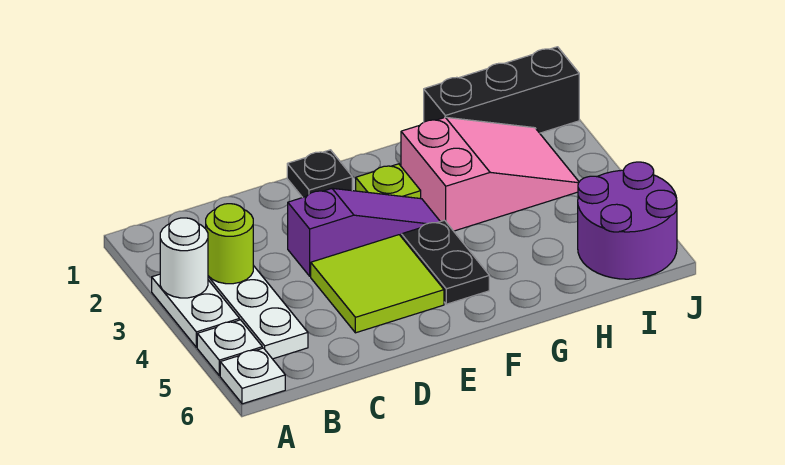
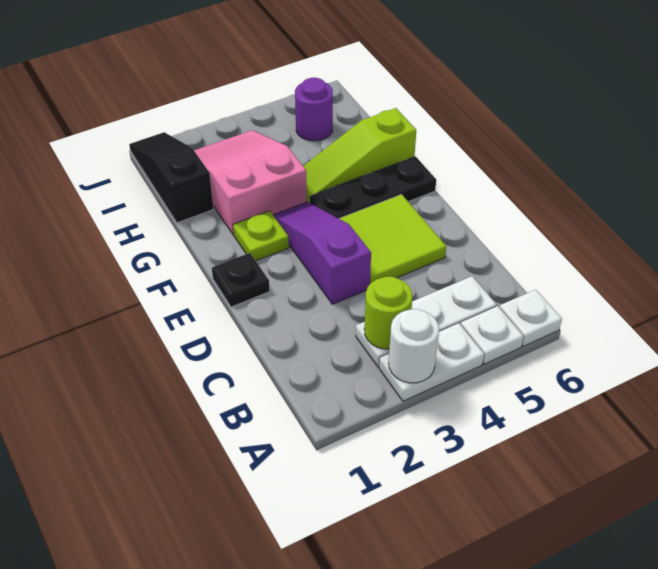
black 1x2 plate [401,220,489,304] -> black 1x3 plate [309,156,436,219]
none -> lime 1x3 slope [303,108,416,203]
black 1x3 brick [424,47,579,133] -> black 1x3 slope [129,132,213,223]
purple 2x2 round brick [578,162,677,279] -> purple 1x1 round brick [295,78,333,141]

